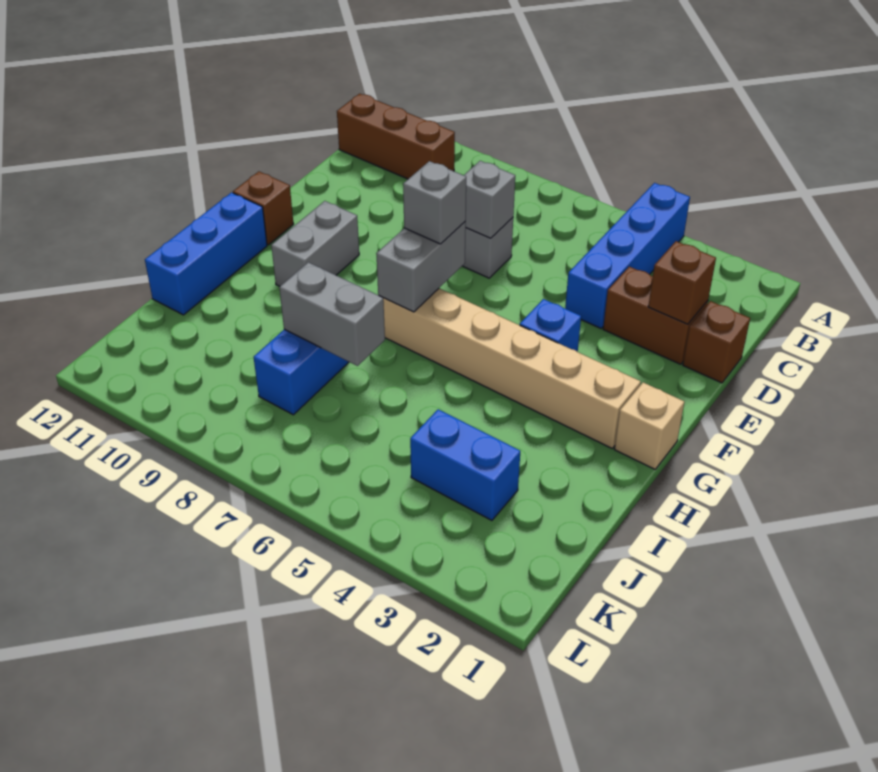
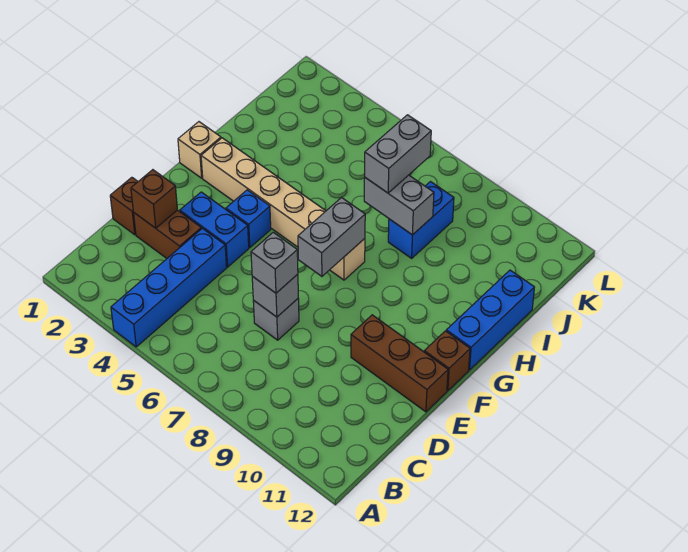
brown 1x3 brick [337,94,455,179] -> brown 1x3 brick moved to [351,315,448,412]
grey 1x1 brick [403,161,466,244] -> grey 1x1 brick moved to [251,232,298,293]
grey 1x2 brick [271,201,359,286] -> grey 1x2 brick moved to [365,115,431,193]
blue 1x2 brick [410,409,520,520] -> blue 1x2 brick moved to [180,192,249,267]

